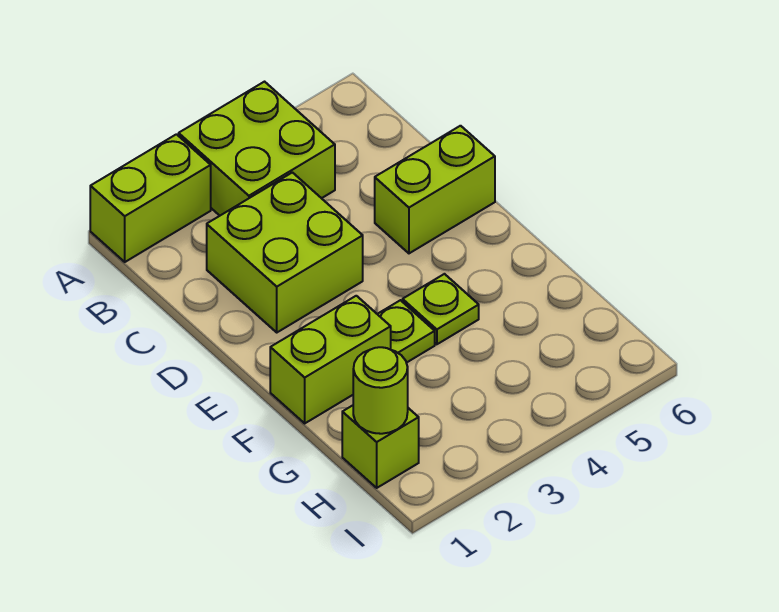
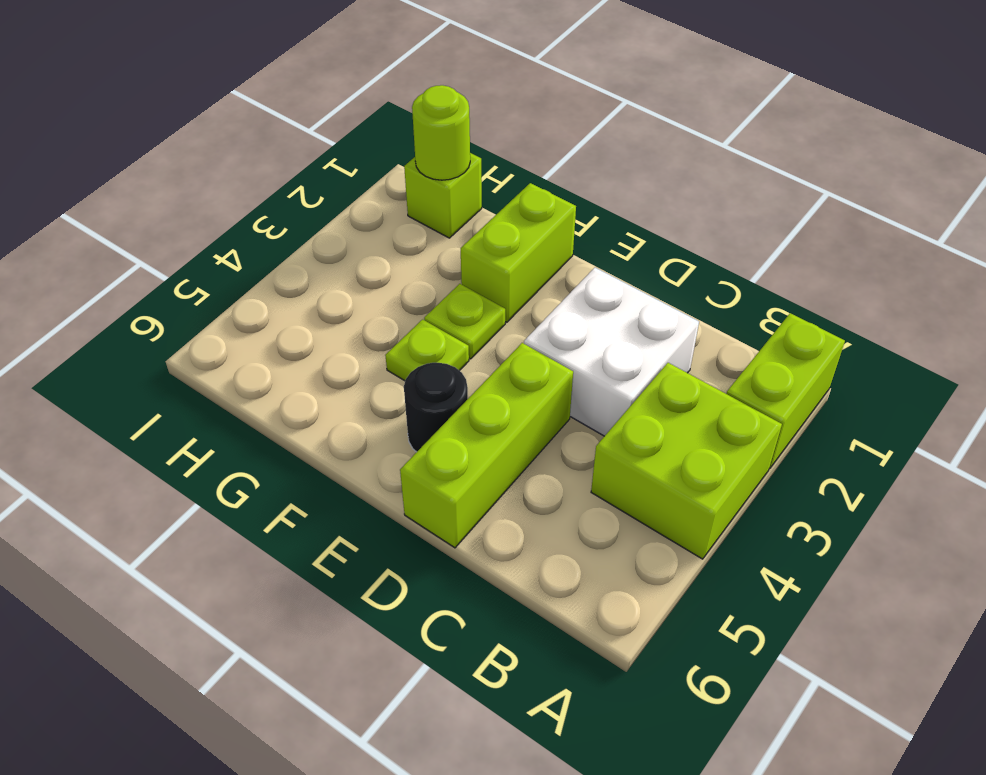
lime 2x2 brick [207,173,363,332] -> white 2x2 brick [524,268,699,436]
lime 1x2 brick [375,126,495,253] -> lime 1x3 brick [400,343,573,548]
none -> black 1x1 round brick [404,362,468,452]

